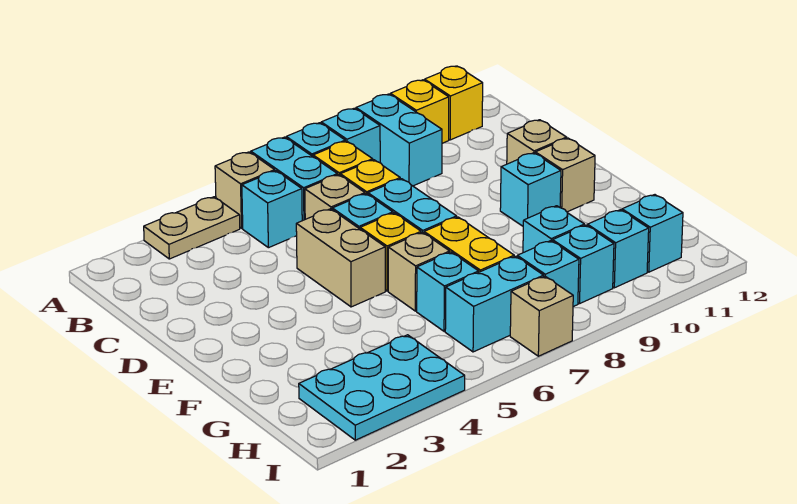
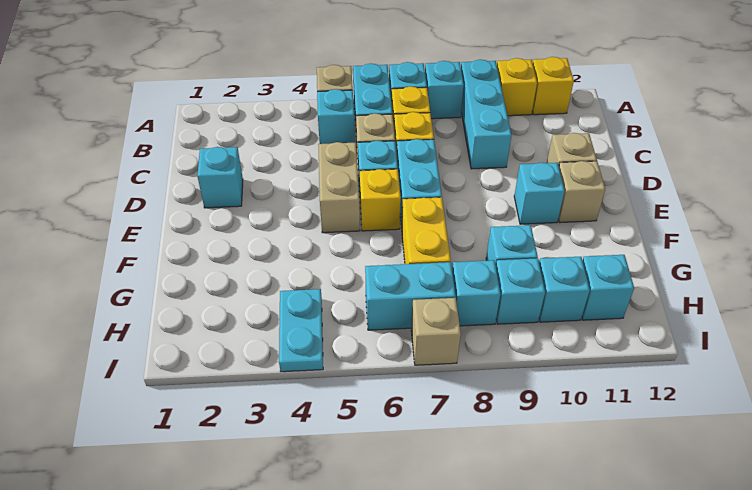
tan 1x2 plate [144,197,240,259] -> none
cyan 1x2 brick [356,94,442,186] -> cyan 1x3 brick [461,60,512,169]
tan 1x1 brick [388,232,450,311] -> none
cyan 1x1 brick [417,252,479,331] -> cyan 1x1 brick moved to [197,147,243,208]
cyan 2x3 plate [299,335,465,440] -> cyan 1x2 plate [279,289,323,372]

